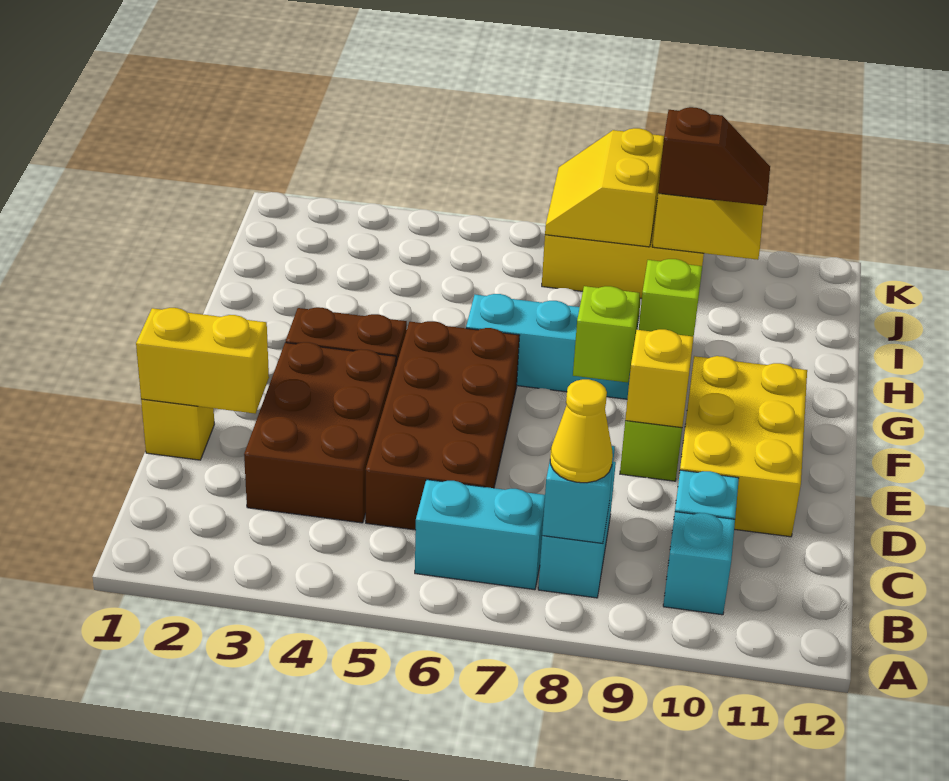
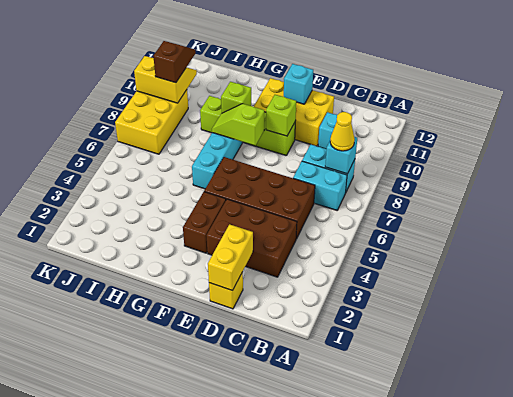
cyan 1x2 brick [415,480,545,590] -> cyan 1x2 brick turned to [293,161,347,210]
cyan 1x1 brick [663,512,735,615] -> cyan 1x1 brick moved to [284,64,313,104]
yellow 1x1 brick [625,329,694,428] -> lime 1x1 brick [266,95,296,136]
yellow 2x2 slope [545,128,664,247] -> none

